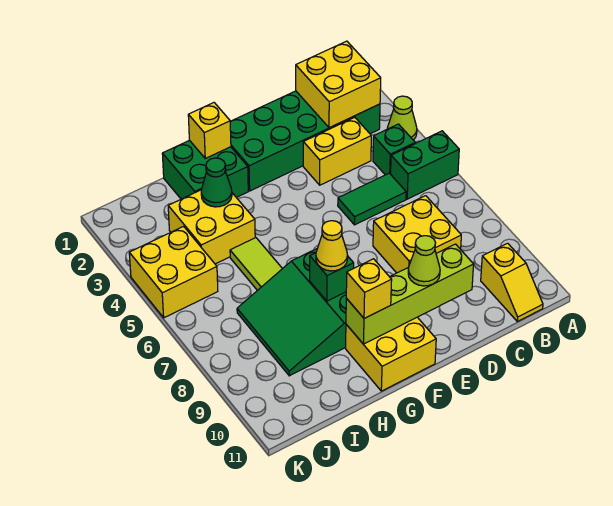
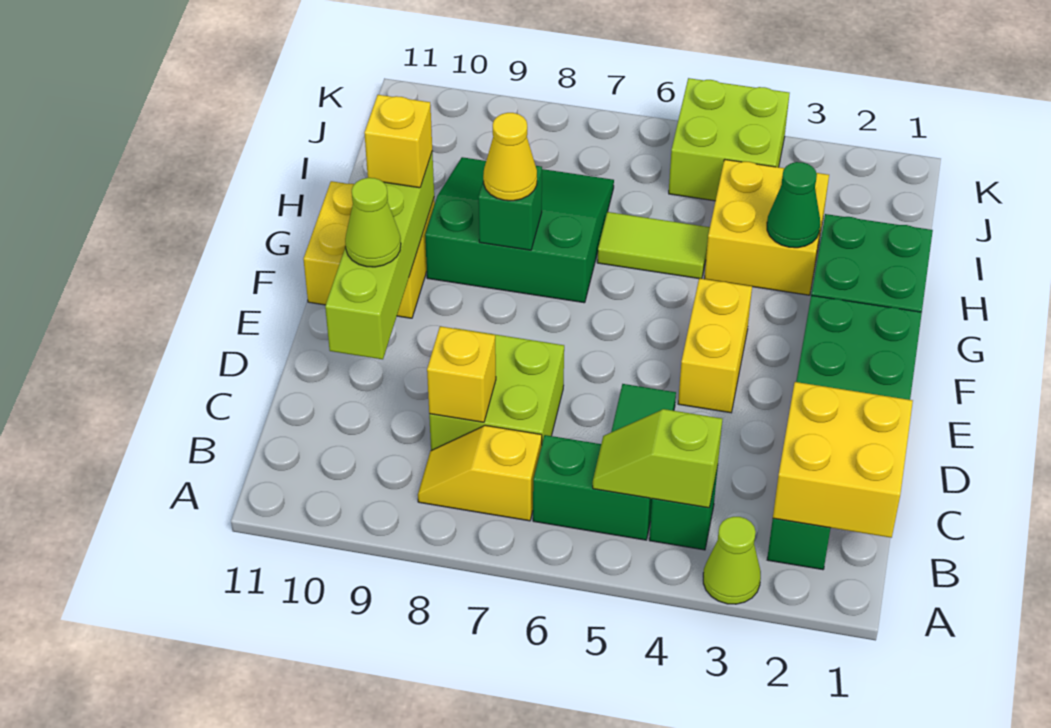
green 1x2 brick [391,131,459,199] -> green 1x2 brick turned to [533,435,652,540]
none -> lime 1x2 slope [593,409,722,508]
yellow 1x2 slope [481,243,543,322] -> yellow 1x2 slope moved to [418,425,542,521]
yellow 1x2 brick [303,117,371,185] -> yellow 1x2 brick moved to [678,278,752,413]
yellow 2x2 brick [373,196,461,273] -> lime 2x2 brick [429,328,564,451]
yellow 1x1 brick [188,103,231,158] -> yellow 1x1 brick moved to [427,326,496,422]
yellow 2x2 brick [129,226,218,318] -> lime 2x2 brick [669,78,790,201]

